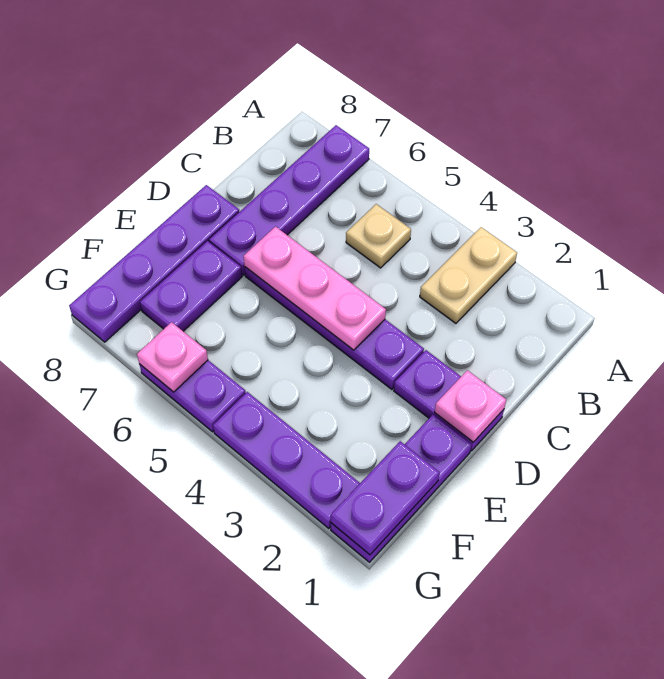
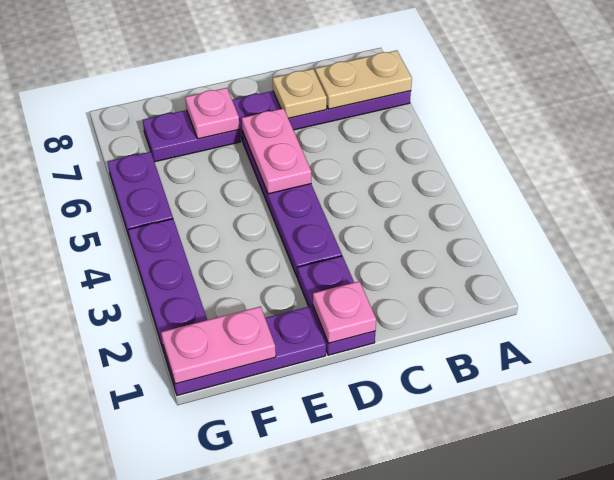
tan 1x2 plate [420,227,517,323] -> tan 1x2 plate moved to [315,50,412,109]
tan 1x1 plate [346,204,411,268] -> tan 1x1 plate moved to [273,69,327,119]
pink 1x3 plate [243,227,386,350] -> pink 1x2 plate [242,108,311,194]
purple 1x4 plate [69,185,239,342] -> none
purple 1x2 plate [331,441,440,555] -> pink 1x2 plate [161,307,276,384]
pink 1x1 plate [137,322,208,392] -> pink 1x1 plate moved to [185,88,240,139]

